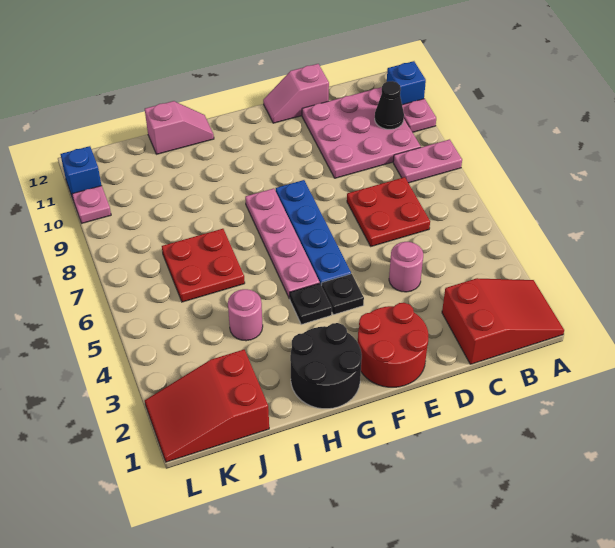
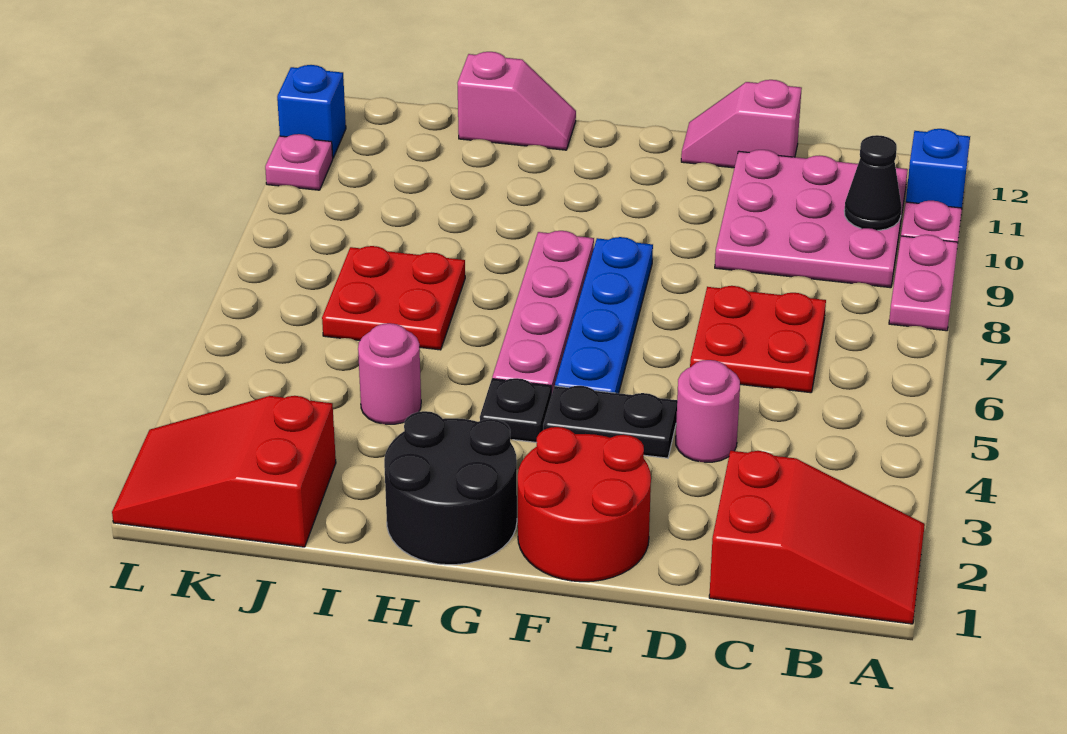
pink 1x2 plate [393,139,462,183] -> pink 1x2 plate turned to [889,235,958,331]
black 1x1 plate [322,274,364,315] -> black 1x2 plate [543,386,677,458]

